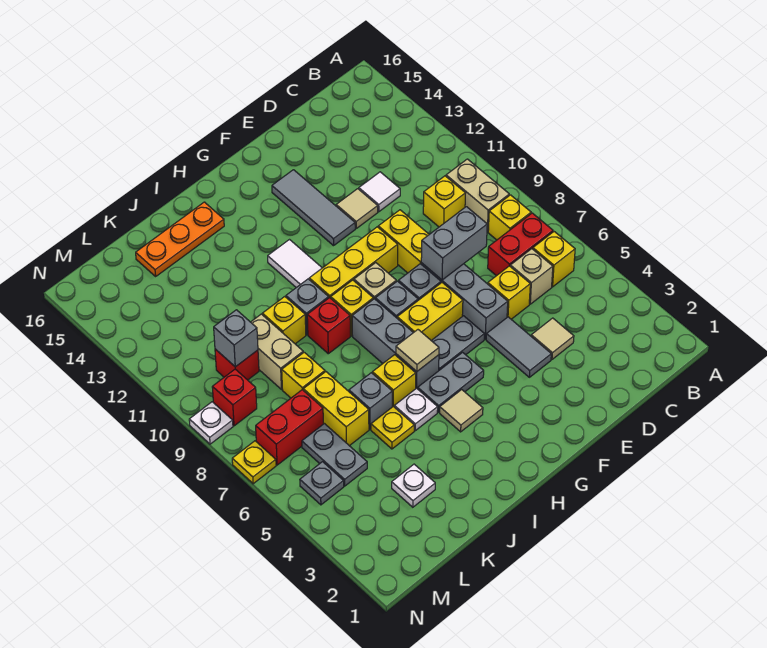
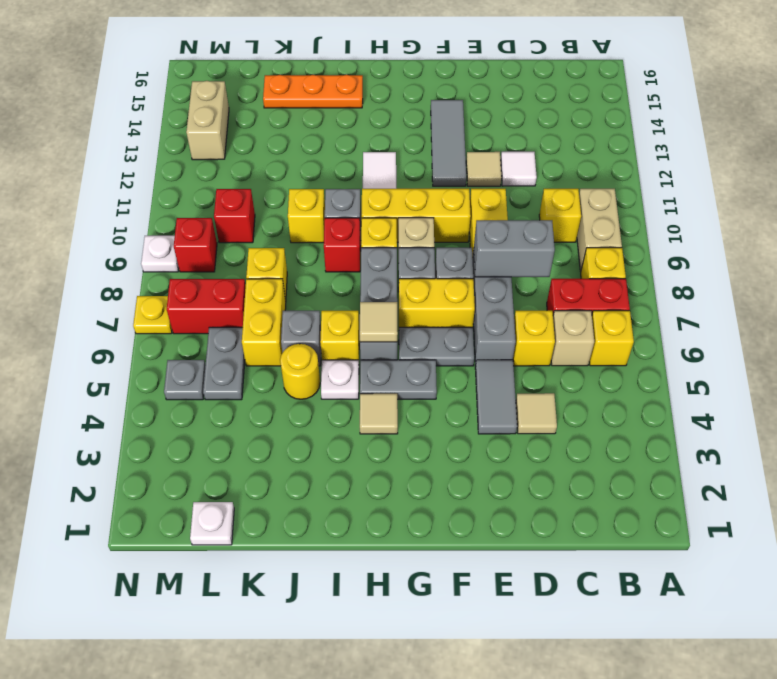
yellow 1x1 plate [371,407,414,449] -> yellow 1x1 round brick [280,344,320,399]
white 1x1 plate [392,464,435,507] -> white 1x1 plate moved to [190,502,234,545]
tan 1x2 brick [251,314,303,389] -> tan 1x2 brick moved to [186,81,229,160]
grey 1x1 brick [214,310,258,367] -> none

